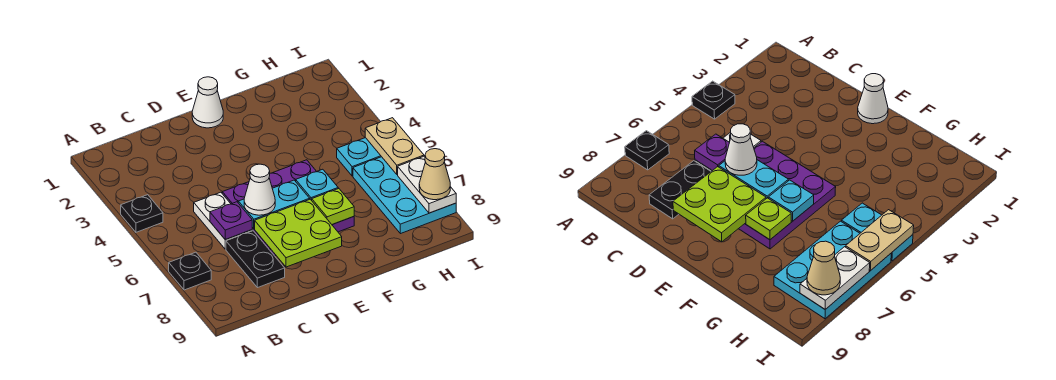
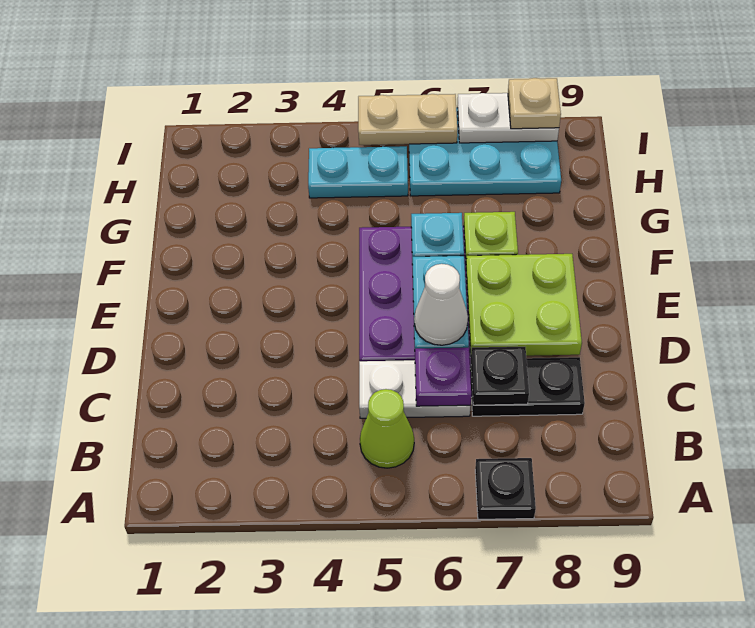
black 1x1 plate [121,195,163,232] -> black 1x1 plate moved to [471,347,529,405]
none -> lime 1x1 cone [360,389,414,468]
white 1x1 cone [192,77,223,128] -> none
cyan 1x2 plate [337,138,381,176] -> cyan 1x2 plate turned to [308,146,408,198]
tan 1x1 cone [419,149,450,200] -> tan 1x1 plate [508,78,561,129]

